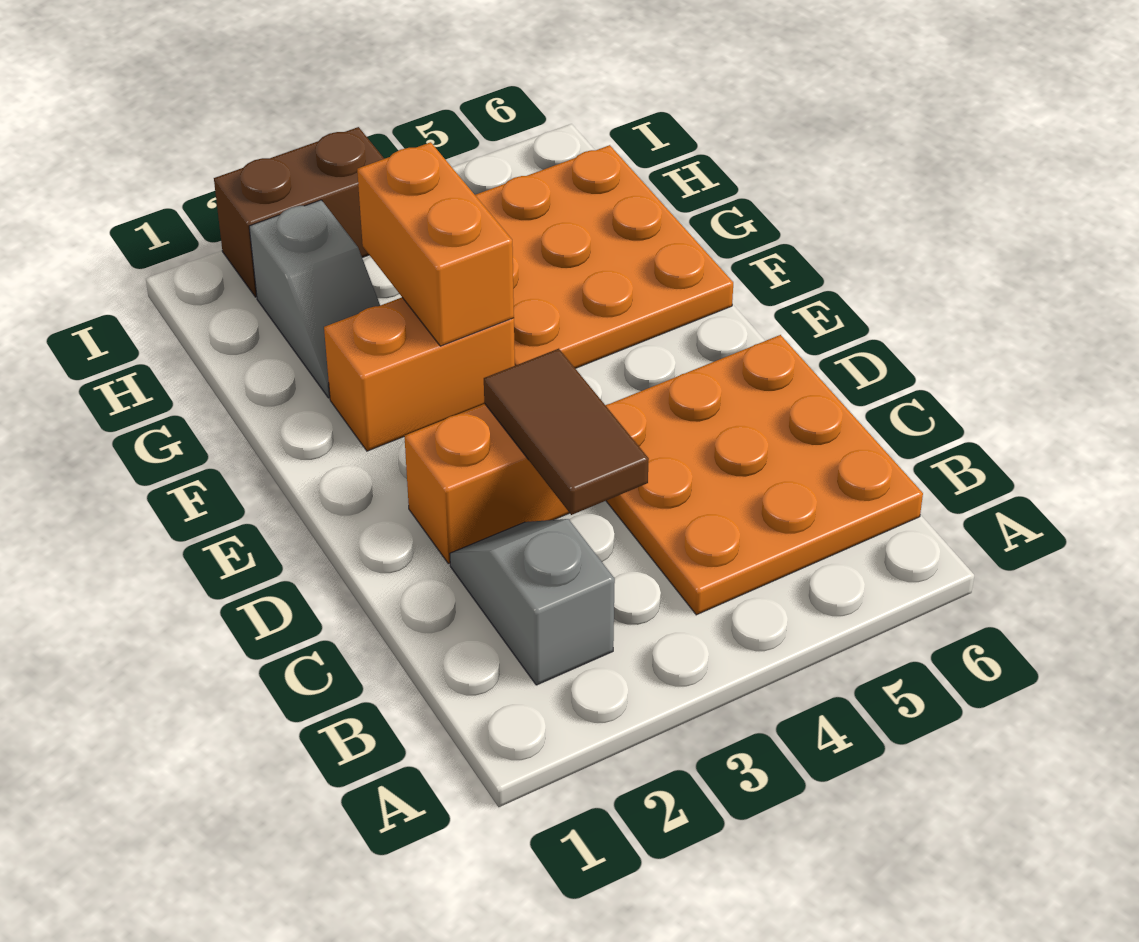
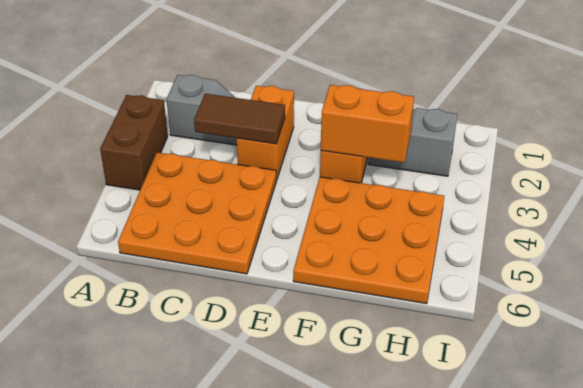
brown 1x2 brick [214,127,384,297] -> brown 1x2 brick moved to [100,95,168,190]

